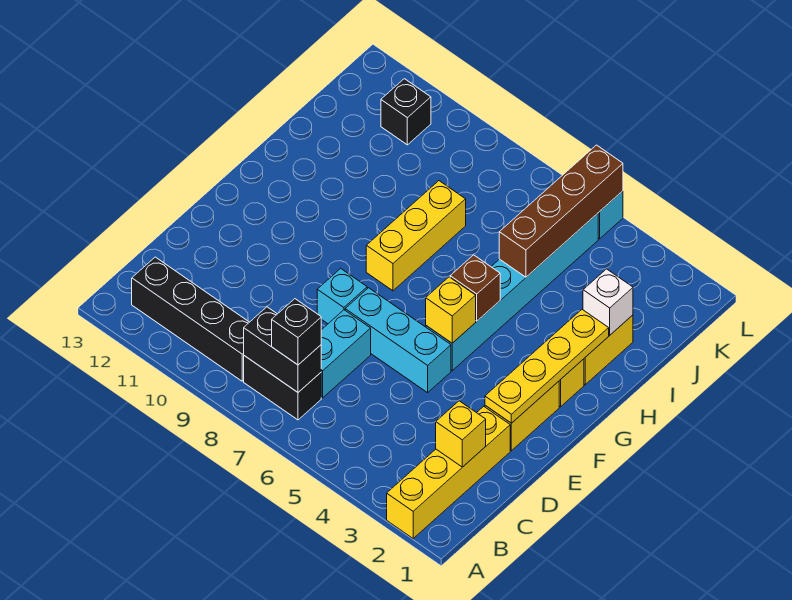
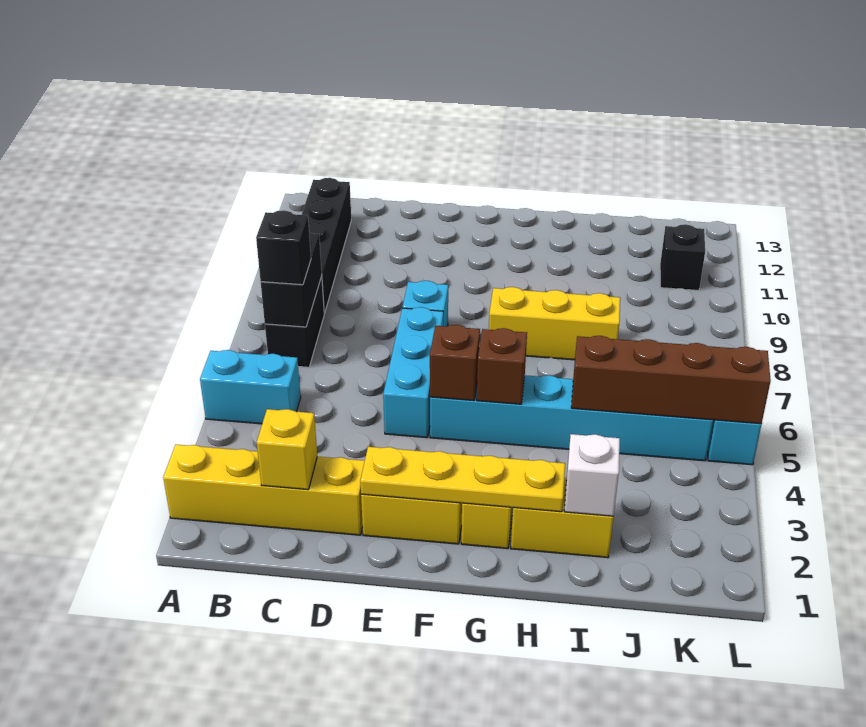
cyan 1x2 brick [321,310,371,398] -> cyan 1x2 brick moved to [200,350,301,424]
yellow 1x1 brick [426,277,476,343] -> brown 1x1 brick [430,325,480,401]

